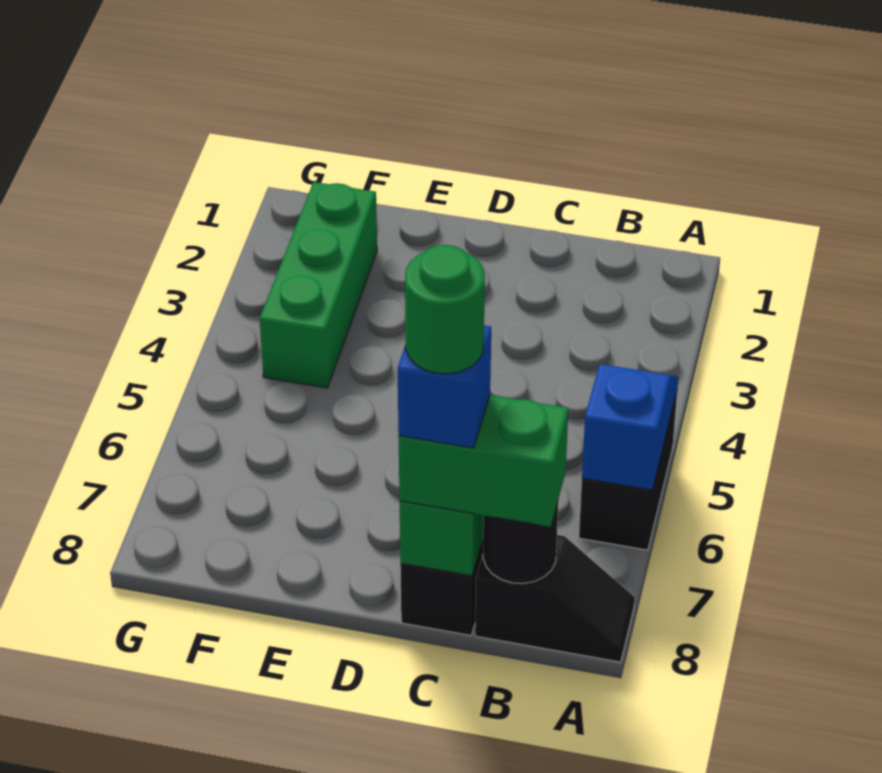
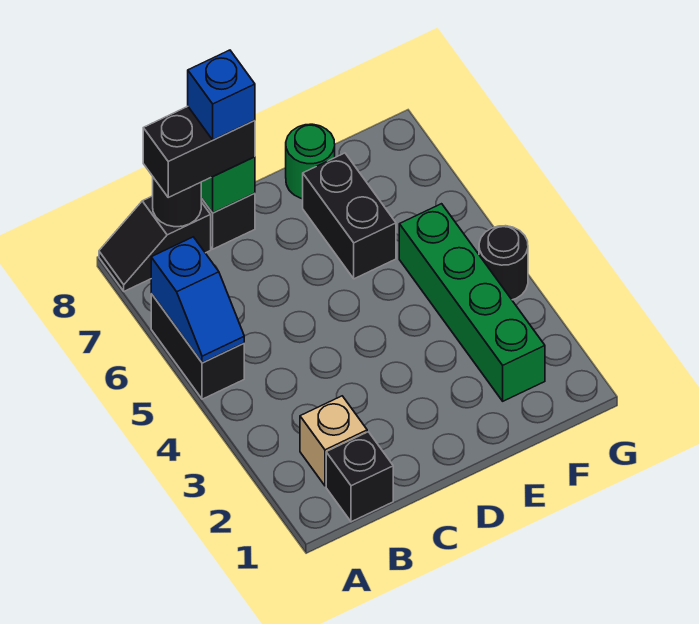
none -> black 1x1 brick [326,432,393,522]
none -> tan 1x1 brick [300,396,367,486]
green 1x2 brick [399,395,568,527] -> black 1x2 brick [143,107,255,197]
green 1x1 round brick [405,245,485,374] -> green 1x1 round brick moved to [286,124,335,199]
none -> black 1x2 brick [303,153,396,279]
green 1x3 brick [260,182,377,388] -> green 1x4 brick [399,204,545,401]
none -> black 1x1 round brick [479,226,528,300]

